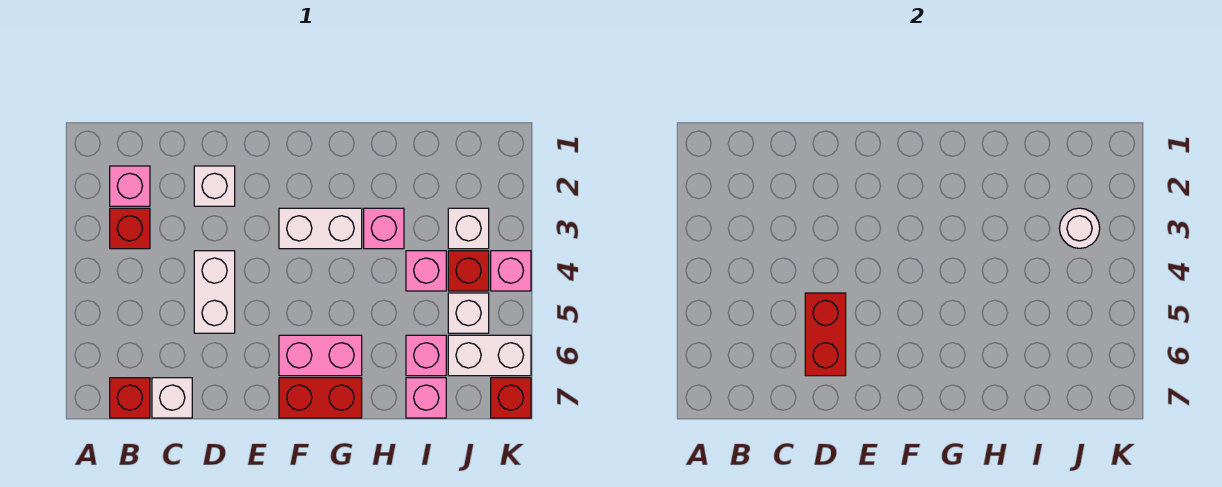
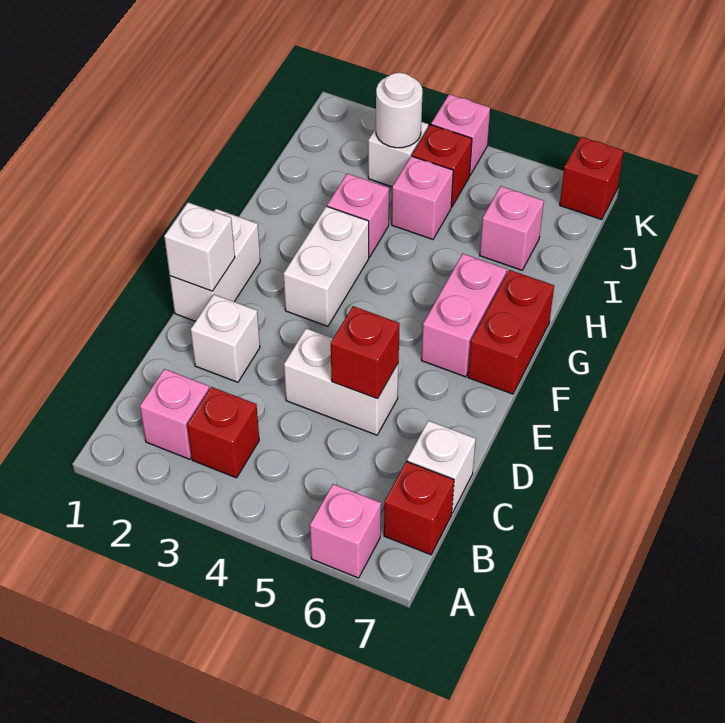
red 1x2 brick [805,293,846,376] -> red 1x1 brick [331,306,400,399]
pink 1x1 brick [406,378,446,418] -> pink 1x1 brick moved to [310,484,381,578]
white 1x1 brick [448,293,489,333] -> white 1x1 brick moved to [164,202,235,291]
white 1x2 brick [448,335,531,376] -> white 1x2 brick moved to [170,209,260,321]

